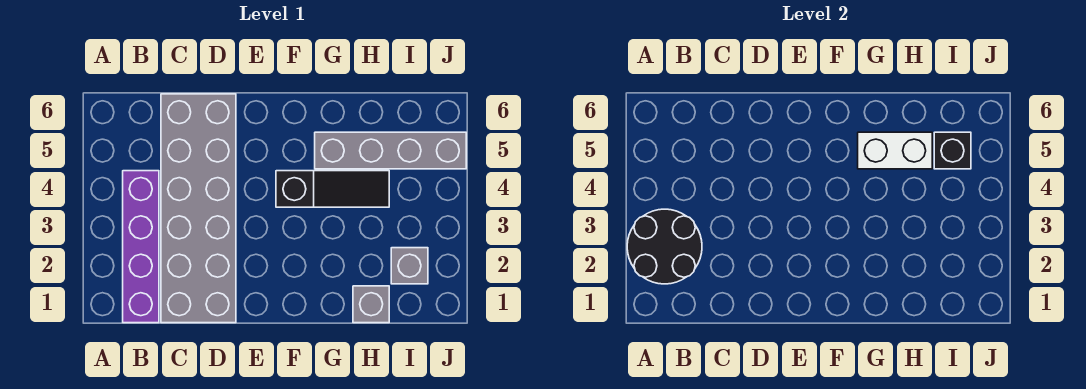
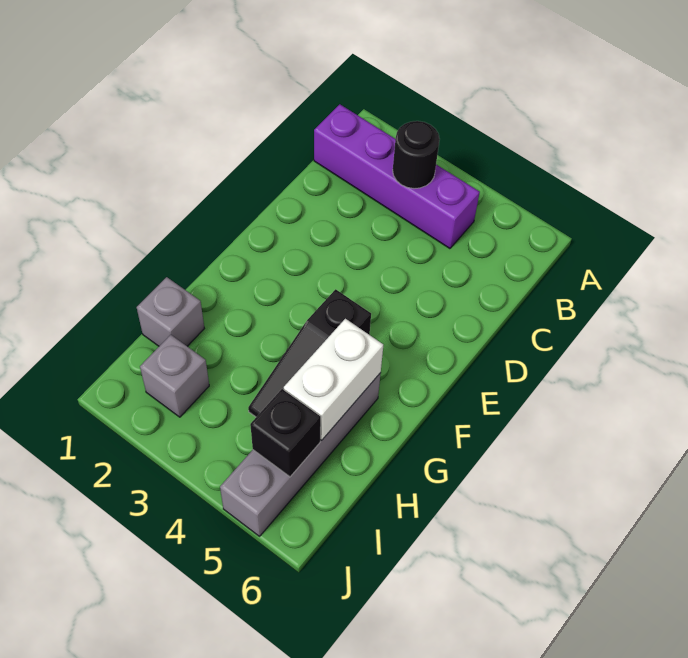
black 2x2 round brick [627,209,702,284] -> black 1x1 round brick [393,121,440,189]
grey 2x6 brick [161,94,236,323] -> none

